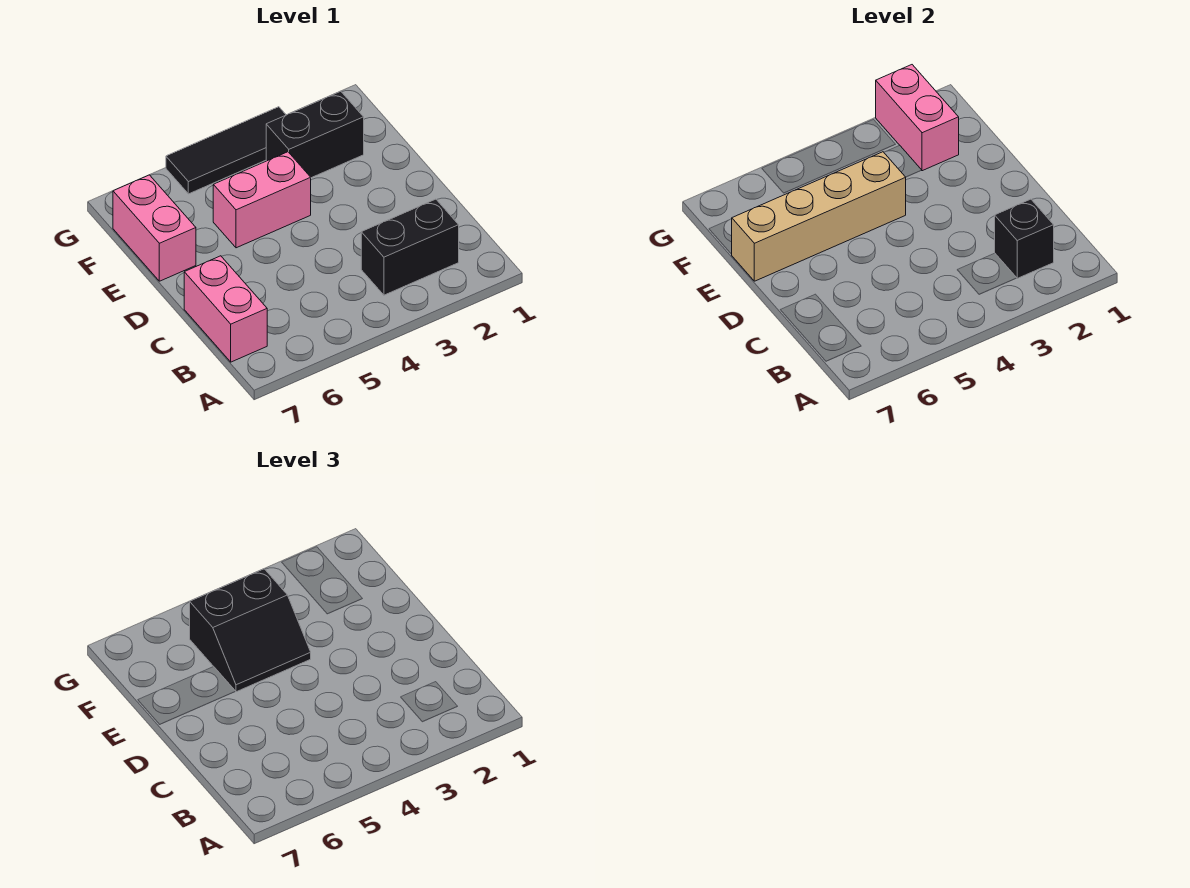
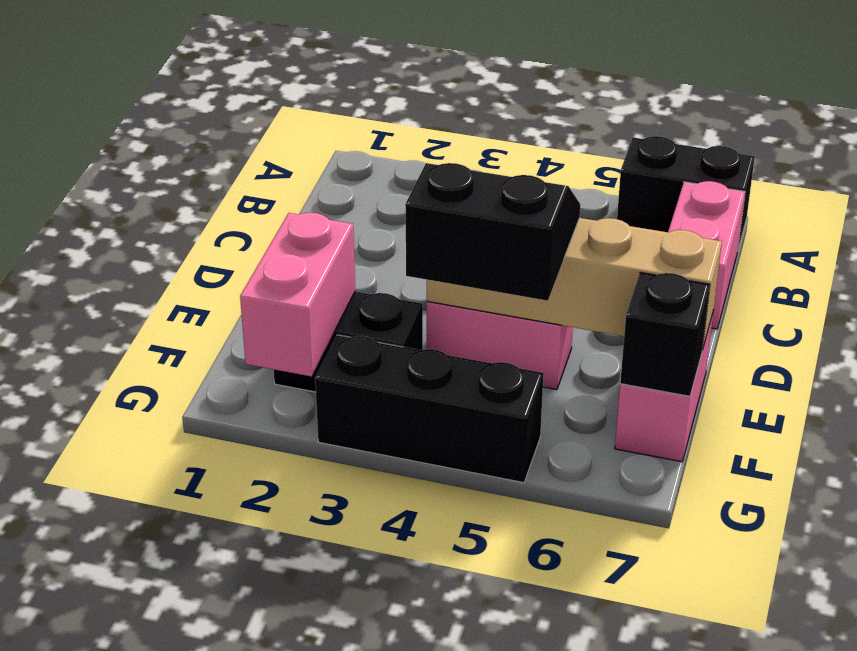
black 1x2 brick [361,199,459,295] -> black 1x2 brick moved to [617,136,755,249]
black 1x1 brick [995,199,1054,278] -> black 1x1 brick moved to [620,273,710,396]
black 1x3 tile [166,107,286,194] -> black 1x3 brick [315,335,544,483]

